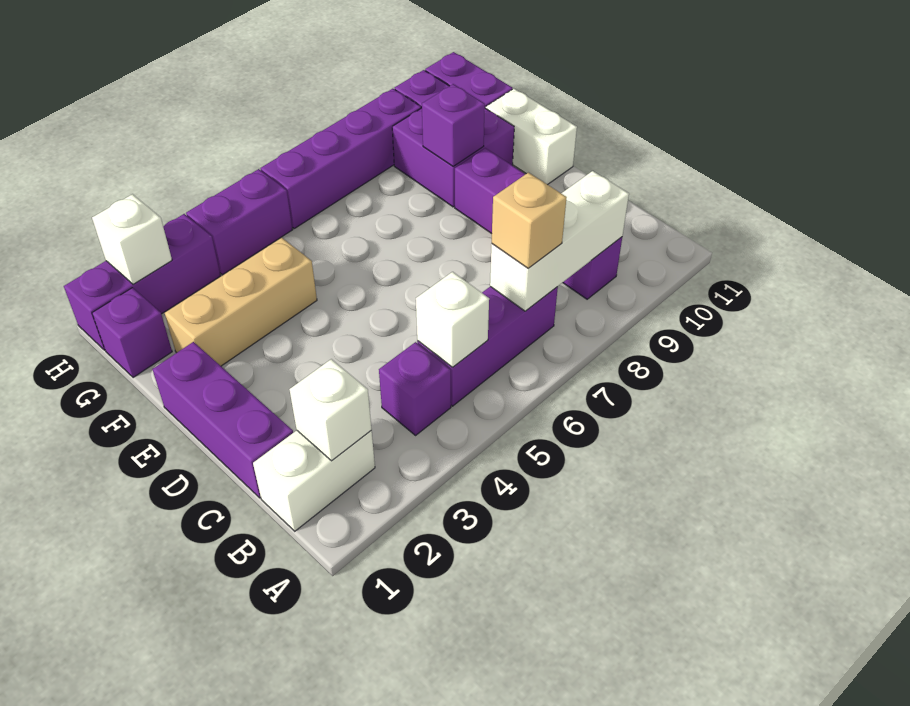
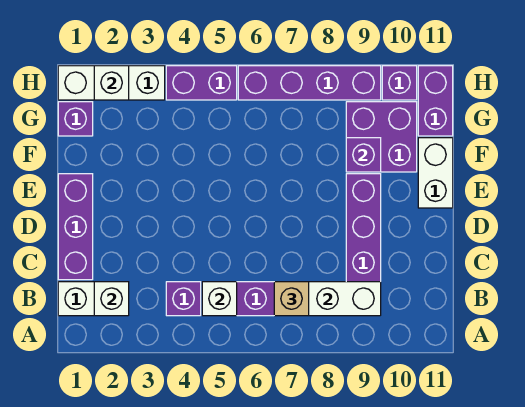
tan 1x3 brick [165,238,317,366] -> none
purple 1x3 brick [64,214,221,350] -> white 1x3 brick [58,66,165,100]

